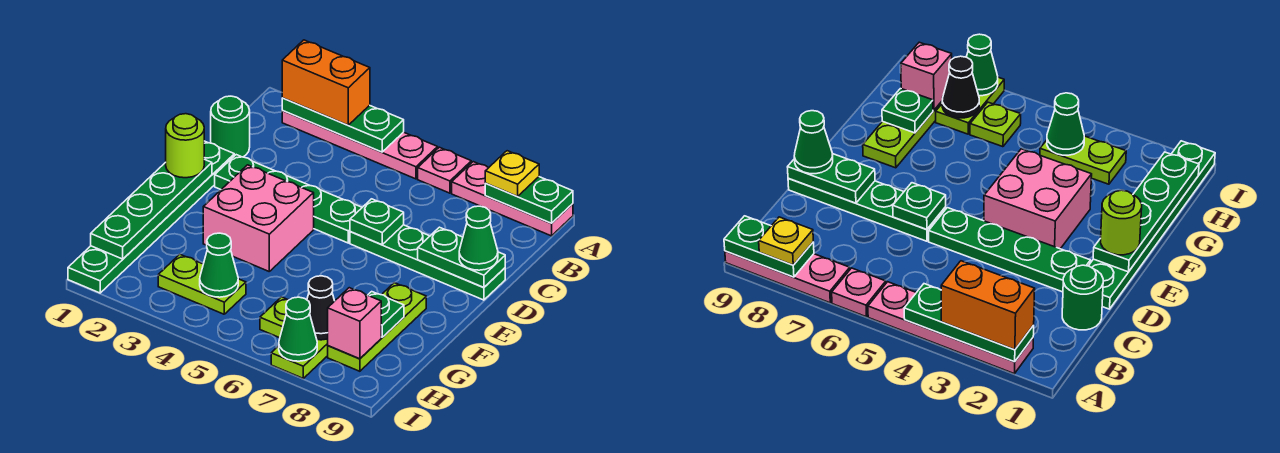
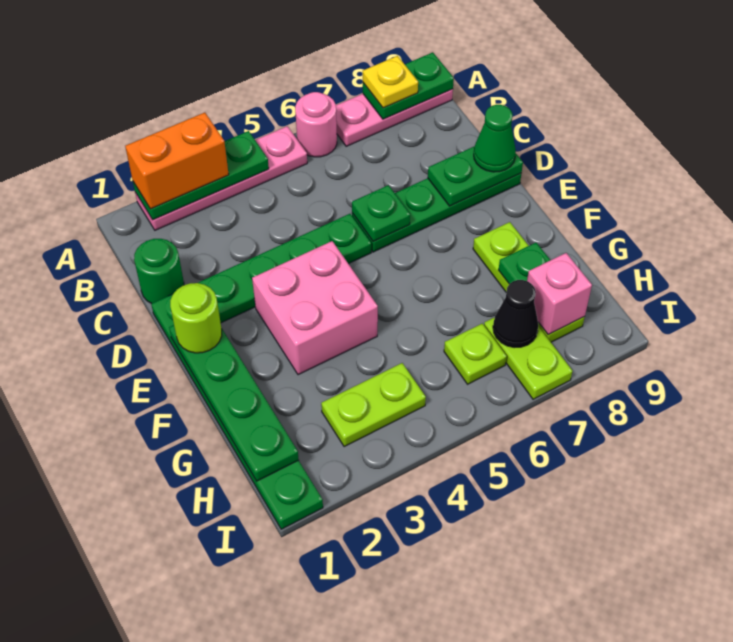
pink 1x1 plate [418,147,471,193] -> pink 1x1 round brick [295,92,337,157]
green 1x1 cone [200,233,238,297] -> none
green 1x1 cone [279,297,317,361] -> none

